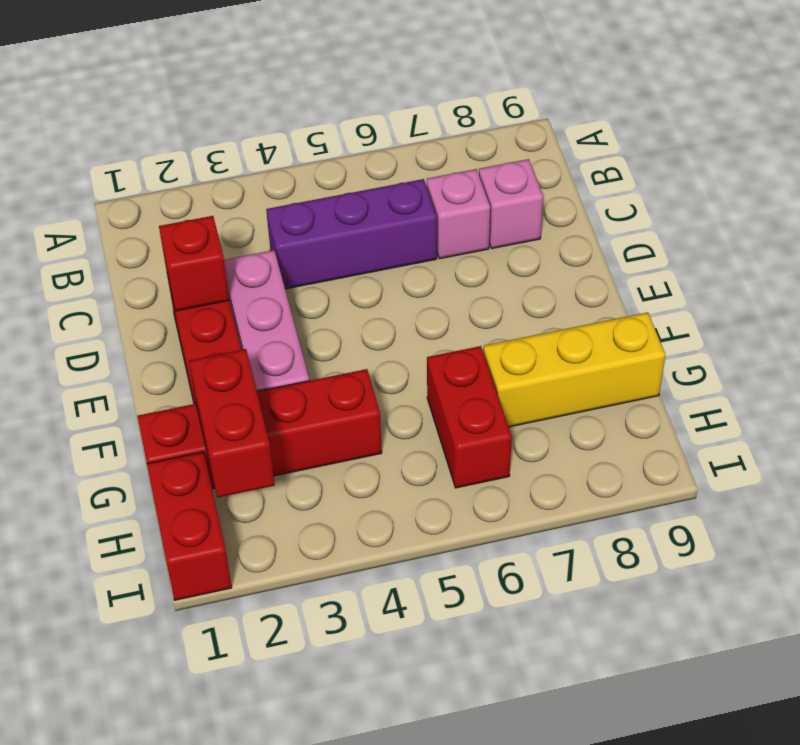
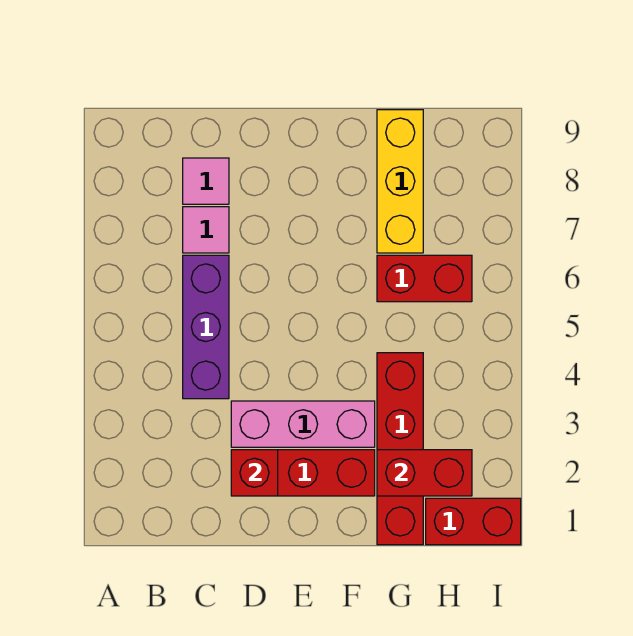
pink 1x1 brick [427,169,490,259] -> pink 1x1 tile [183,207,229,253]
pink 1x1 brick [479,159,543,249] -> pink 1x1 tile [183,158,229,204]

